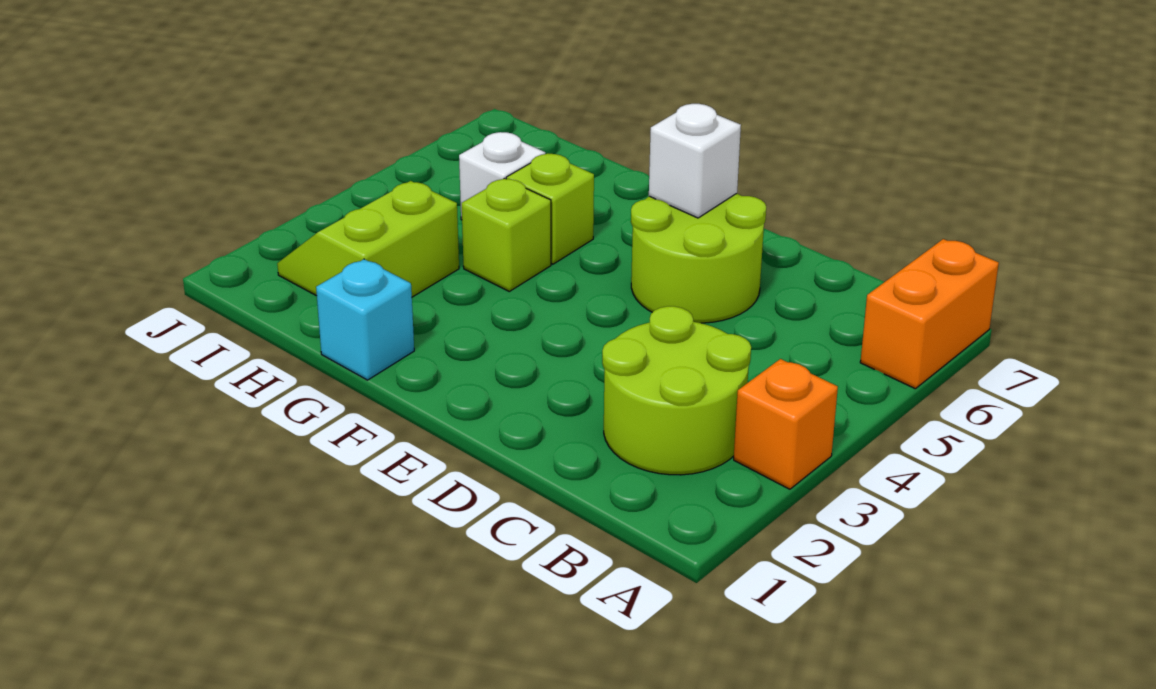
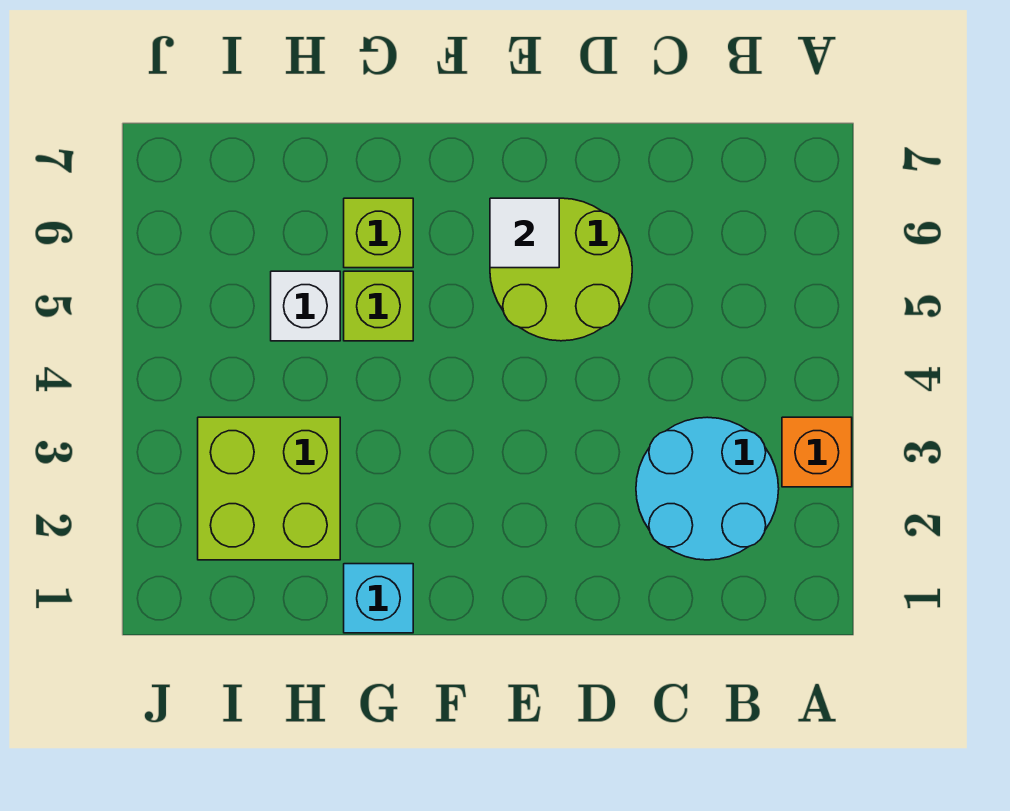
orange 1x2 brick [860,239,999,389] -> none
lime 2x2 round brick [602,306,751,475] -> cyan 2x2 round brick [636,417,779,560]
white 1x1 brick [649,104,741,218] -> white 1x1 tile [490,198,559,268]
lime 1x1 brick [462,178,551,291] -> lime 1x1 brick moved to [344,198,413,268]
lime 2x2 slope [277,181,459,297] -> lime 2x2 brick [198,417,340,560]

